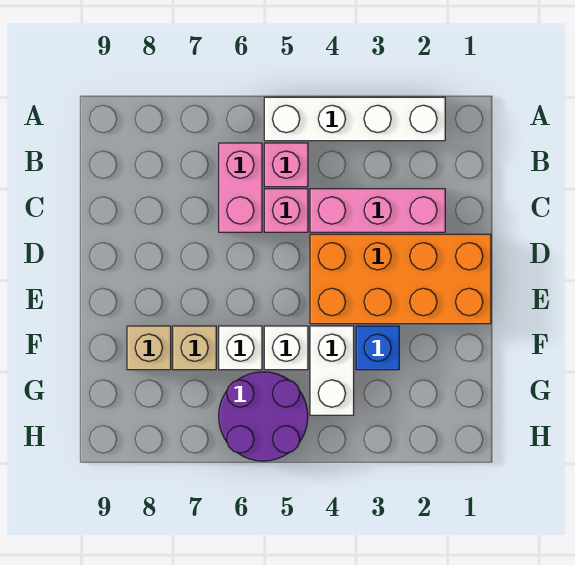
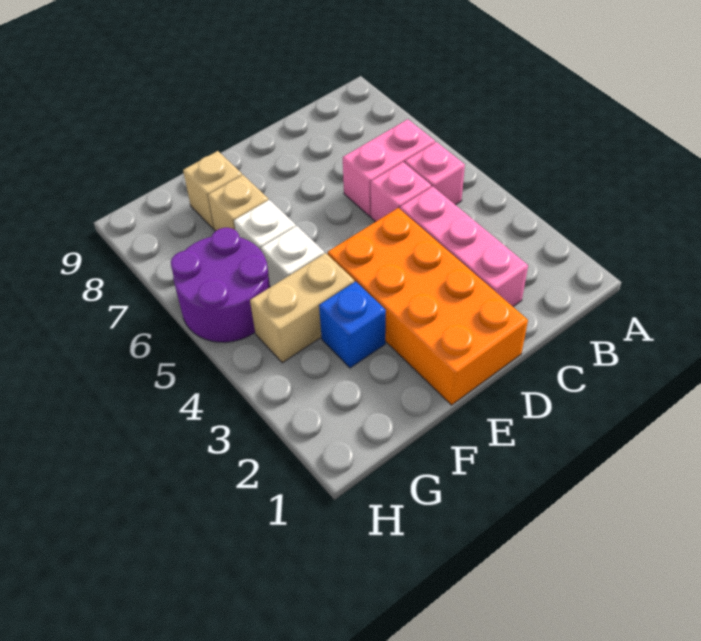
white 1x4 brick [264,97,445,141] -> none
white 1x2 brick [310,326,354,415] -> tan 1x2 brick [250,253,354,363]

